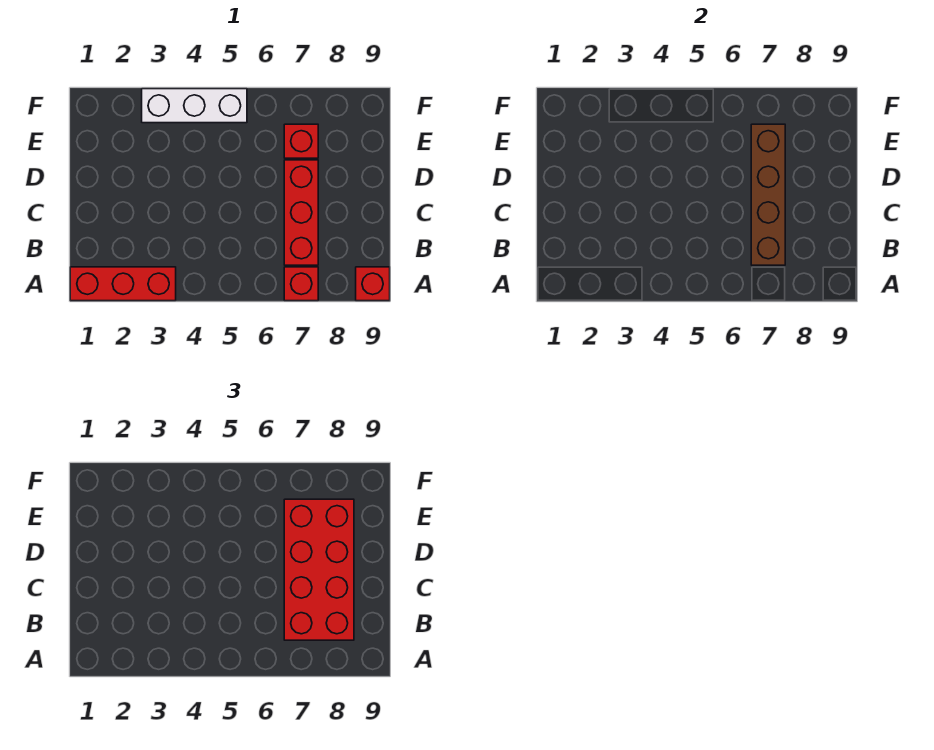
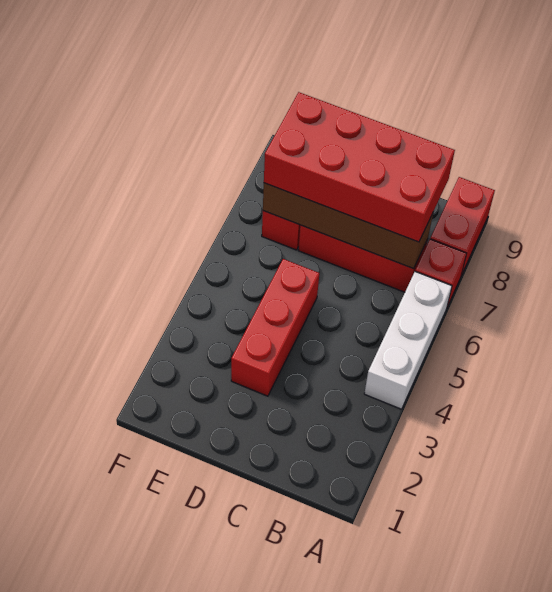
red 1x3 brick [70,267,176,301] -> red 1x3 brick moved to [231,259,319,396]
red 1x1 brick [356,267,390,301] -> red 1x2 brick [430,177,495,276]
white 1x3 brick [142,89,247,123] -> white 1x3 brick moved to [364,272,452,409]

